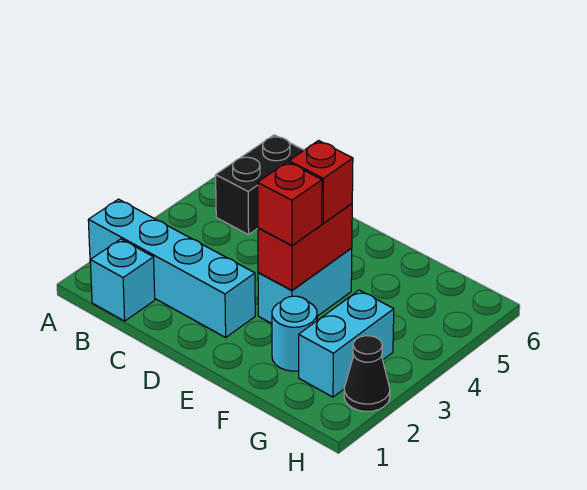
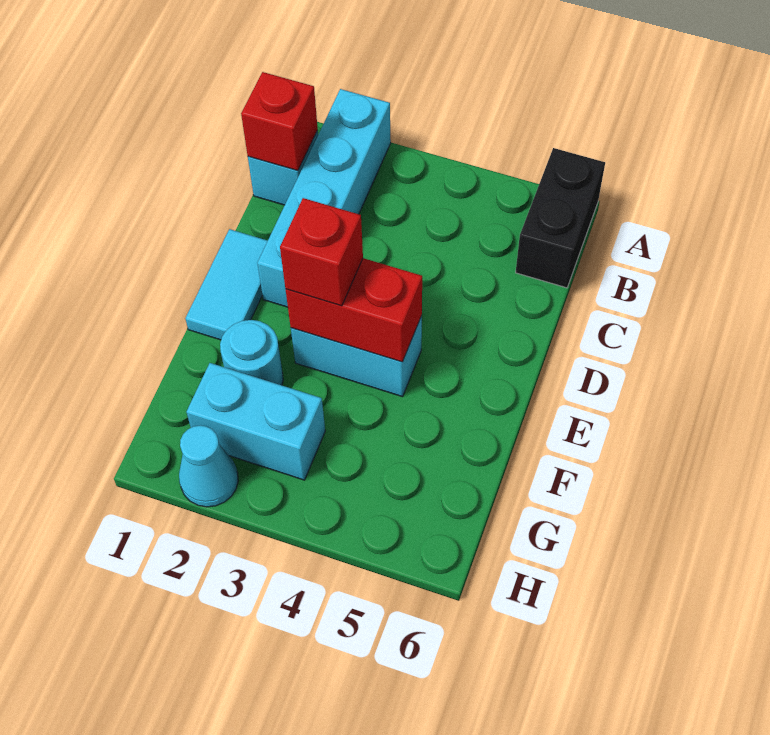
black 1x2 brick [216,135,304,235] -> black 1x2 brick turned to [516,148,605,288]
none -> cyan 1x2 tile [185,229,268,340]
red 1x1 brick [289,141,353,223] -> red 1x1 brick moved to [241,72,318,171]
black 1x1 cone [344,336,390,412] -> cyan 1x1 cone [179,425,238,507]

